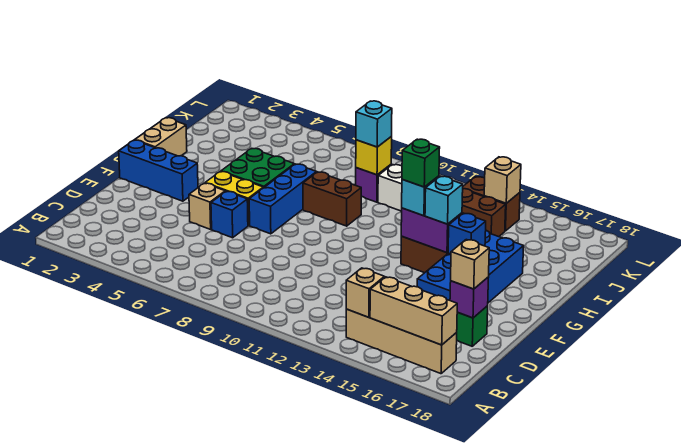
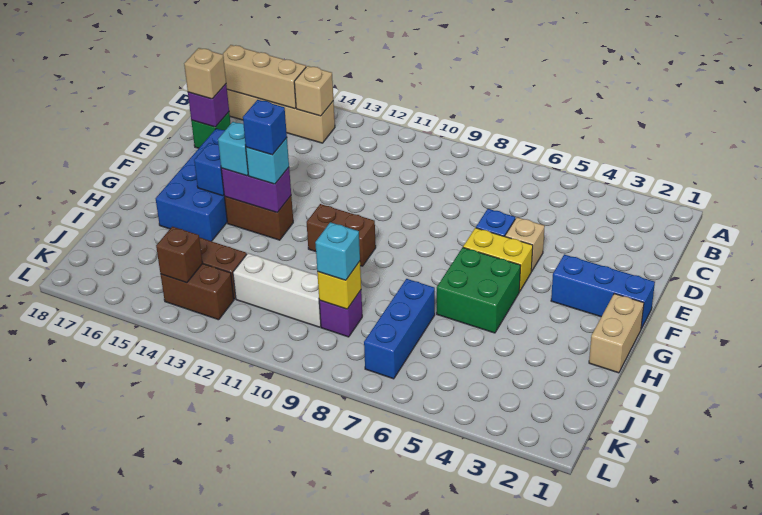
blue 1x3 brick [249,164,317,234] -> blue 1x3 brick moved to [364,279,435,379]
green 1x1 brick [402,139,440,187] -> blue 1x1 brick [243,100,287,155]
brown 1x2 brick [303,172,361,226] -> brown 1x2 brick moved to [307,204,376,266]
tan 1x1 brick [484,157,521,203] -> brown 1x1 brick [156,227,203,283]

